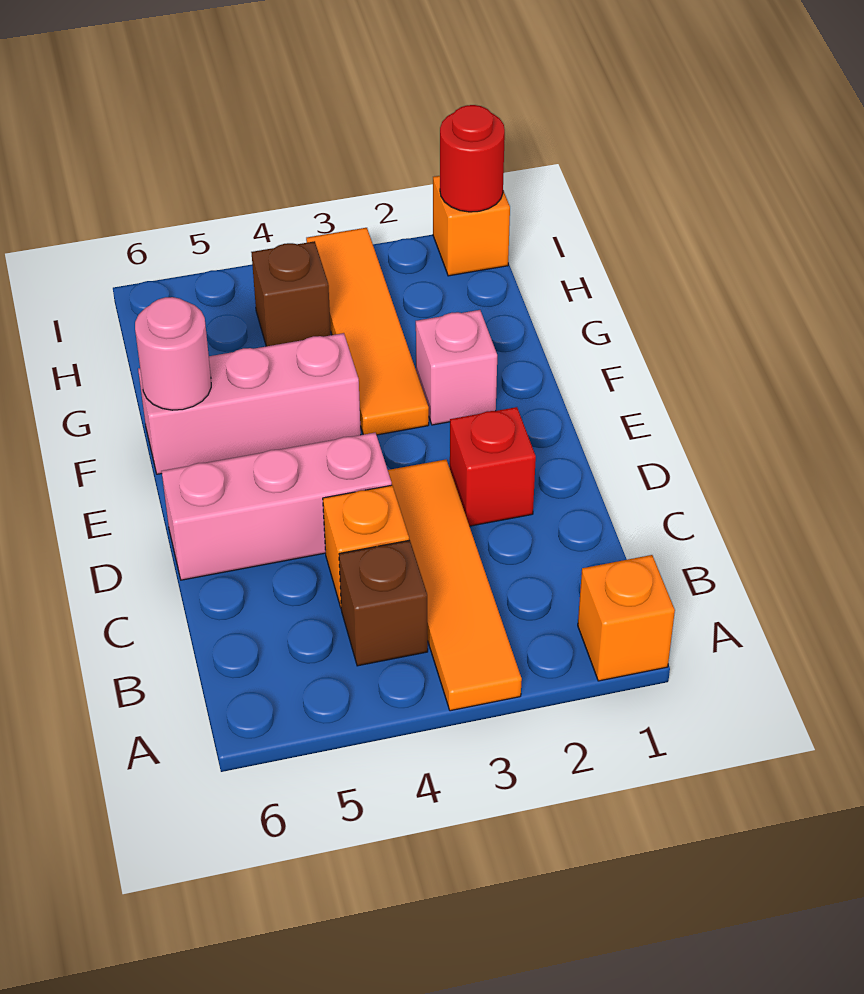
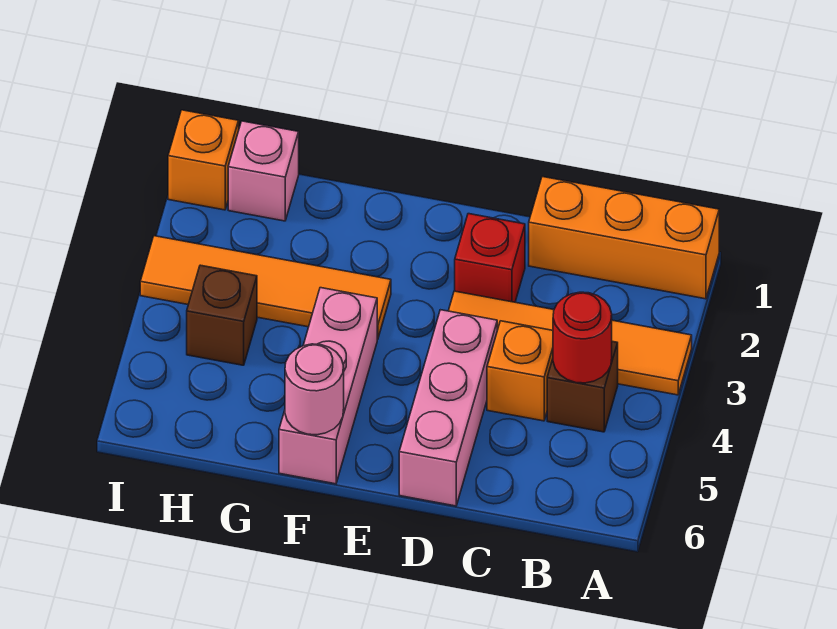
orange 1x1 brick [578,555,675,681] -> orange 1x3 brick [529,177,719,299]
pink 1x1 brick [416,310,497,425] -> pink 1x1 brick moved to [228,121,299,221]
red 1x1 round brick [440,105,505,212] -> red 1x1 round brick moved to [553,292,612,383]

